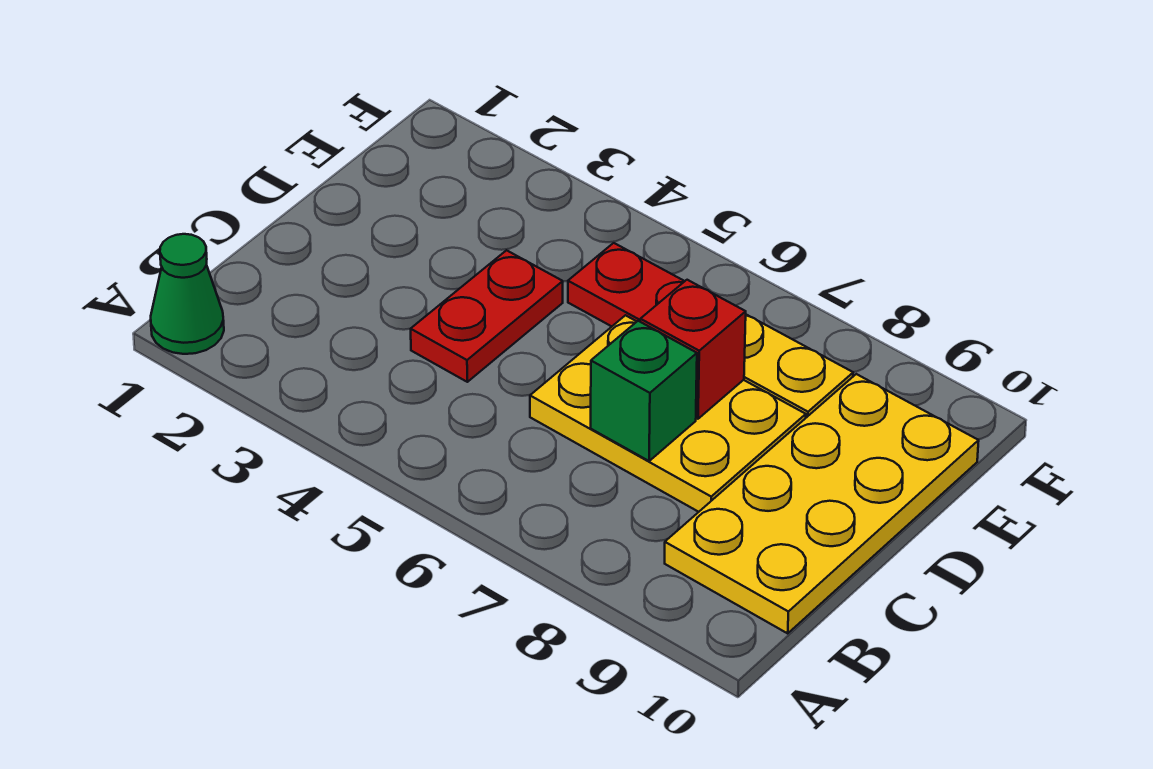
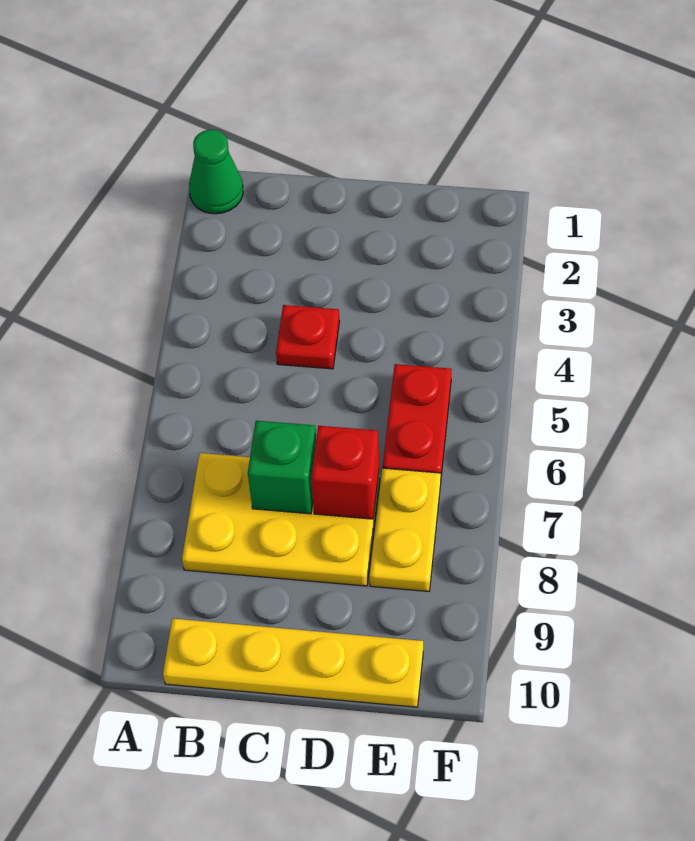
yellow 2x4 plate [665,374,979,633] -> yellow 1x4 plate [163,618,423,707]
red 1x2 plate [411,250,563,382] -> red 1x1 plate [276,305,340,369]
yellow 2x3 plate [530,315,806,512] -> yellow 2x3 plate turned to [182,453,380,586]

